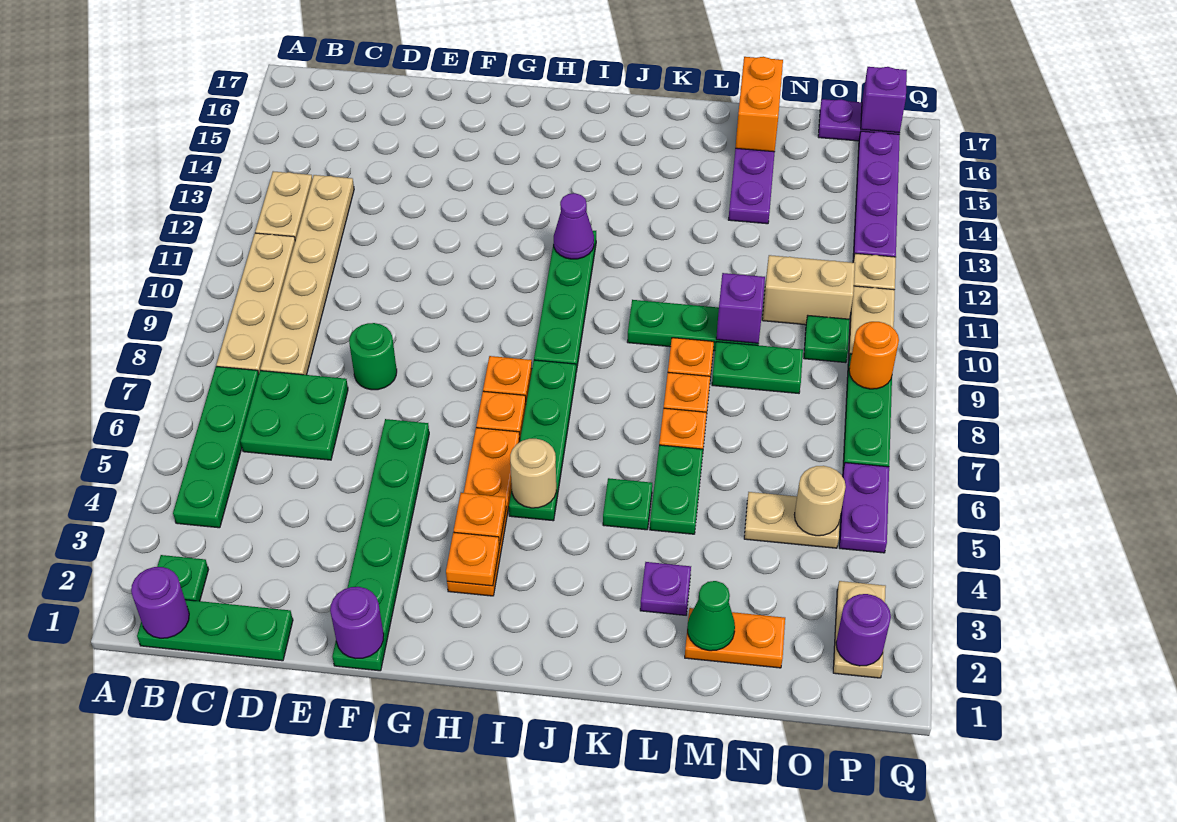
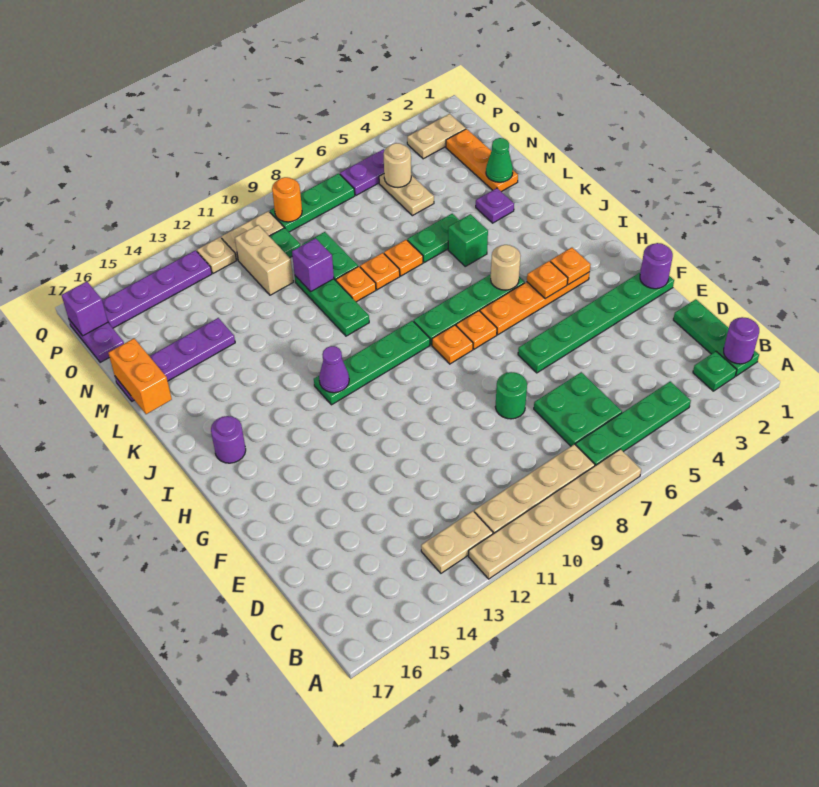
tan 1x6 plate [260,175,354,375] -> tan 1x6 plate moved to [469,449,641,579]
green 1x1 plate [603,478,652,530] -> green 1x1 brick [448,214,488,266]
orange 1x2 plate [685,608,785,668] -> orange 1x3 plate [446,129,518,192]
orange 1x2 brick [736,57,783,152] -> orange 1x2 brick turned to [108,338,172,414]
purple 1x1 round brick [836,594,891,666] -> purple 1x1 round brick moved to [211,416,246,463]

